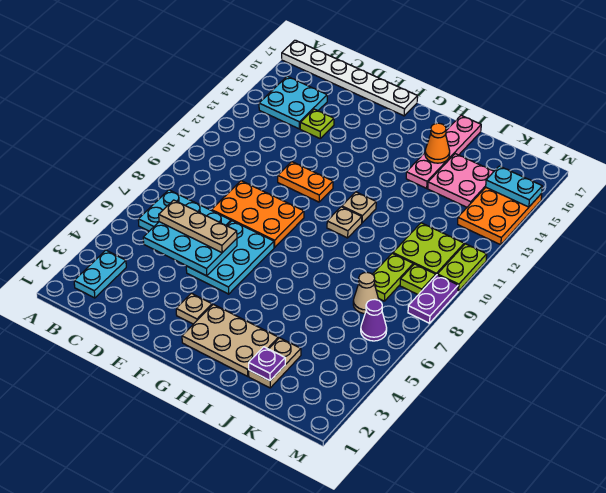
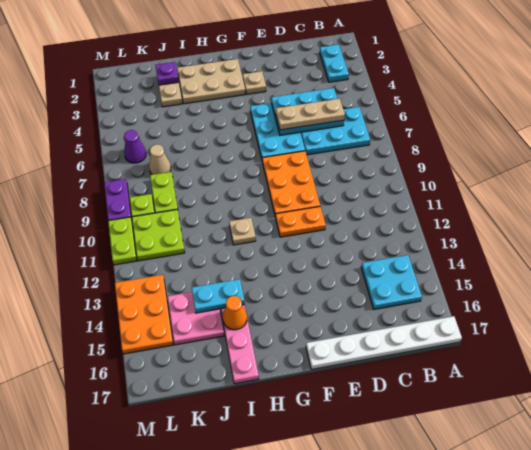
orange 2x3 plate [212,181,304,247] -> orange 2x3 plate turned to [262,151,320,217]
lime 1x1 plate [300,109,334,138] -> none
tan 1x1 plate [327,207,362,238] -> none
cyan 1x2 plate [486,166,542,207] -> cyan 1x2 plate moved to [192,279,245,313]

